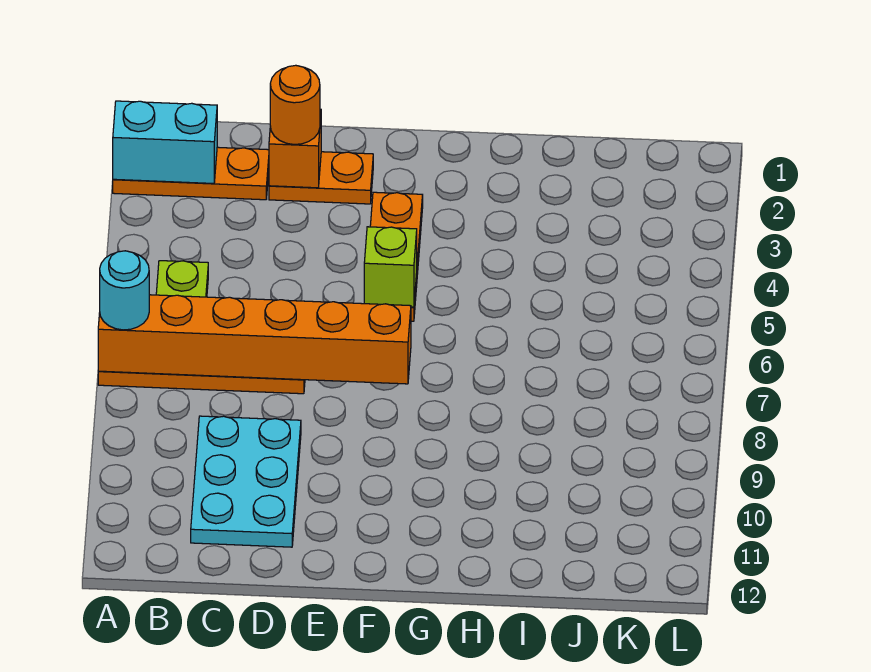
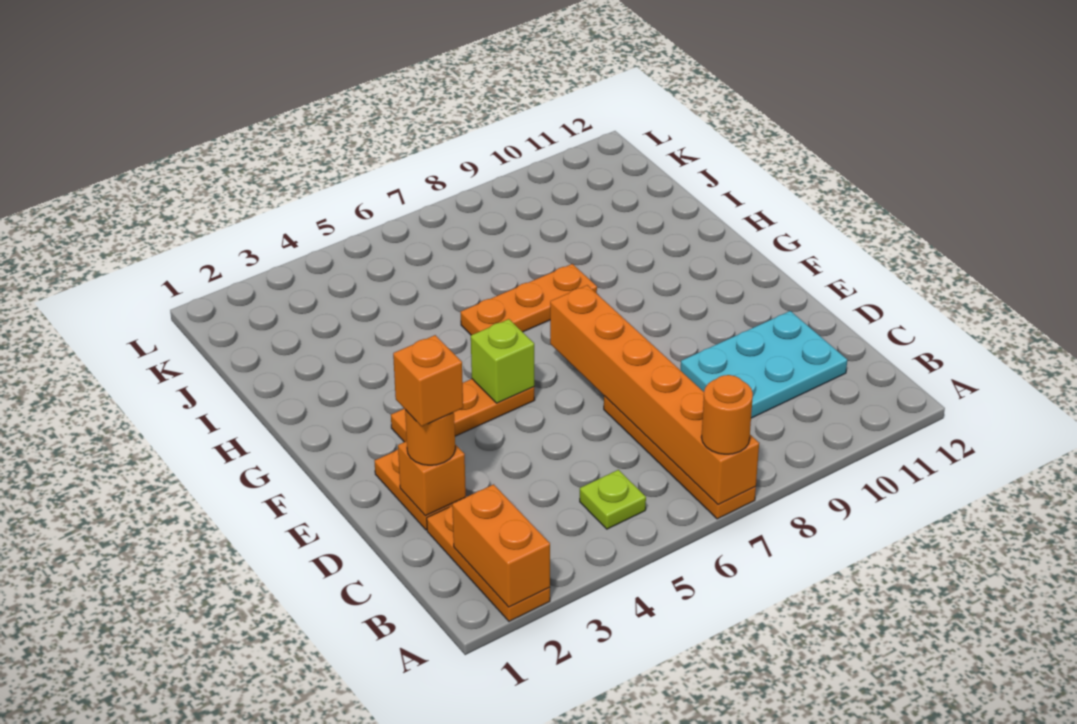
cyan 1x2 brick [113,101,217,184] -> orange 1x2 brick [452,484,550,607]
cyan 1x1 round brick [100,251,149,330] -> orange 1x1 round brick [701,375,753,454]
none -> orange 1x1 brick [393,335,463,426]
none -> orange 1x3 plate [461,264,597,335]

